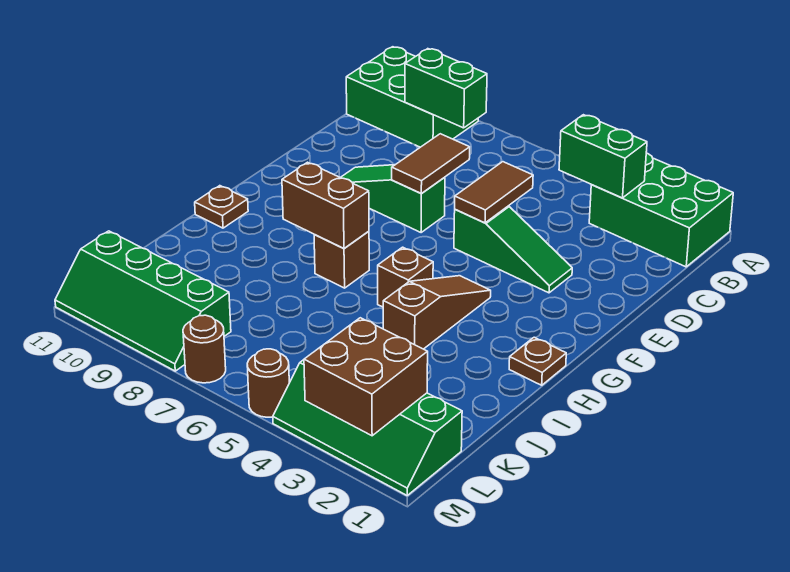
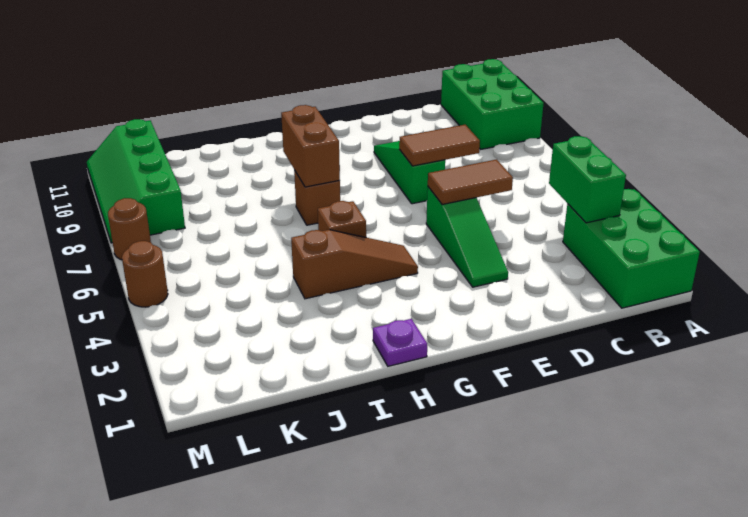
green 1x2 brick [405,49,487,128] -> none
brown 1x1 plate [509,337,566,385] -> purple 1x1 plate [373,319,427,366]
brown 1x1 plate [195,186,248,228] -> none
green 2x4 slope [273,360,462,495] -> none
brown 2x2 brick [304,318,428,436] -> none

